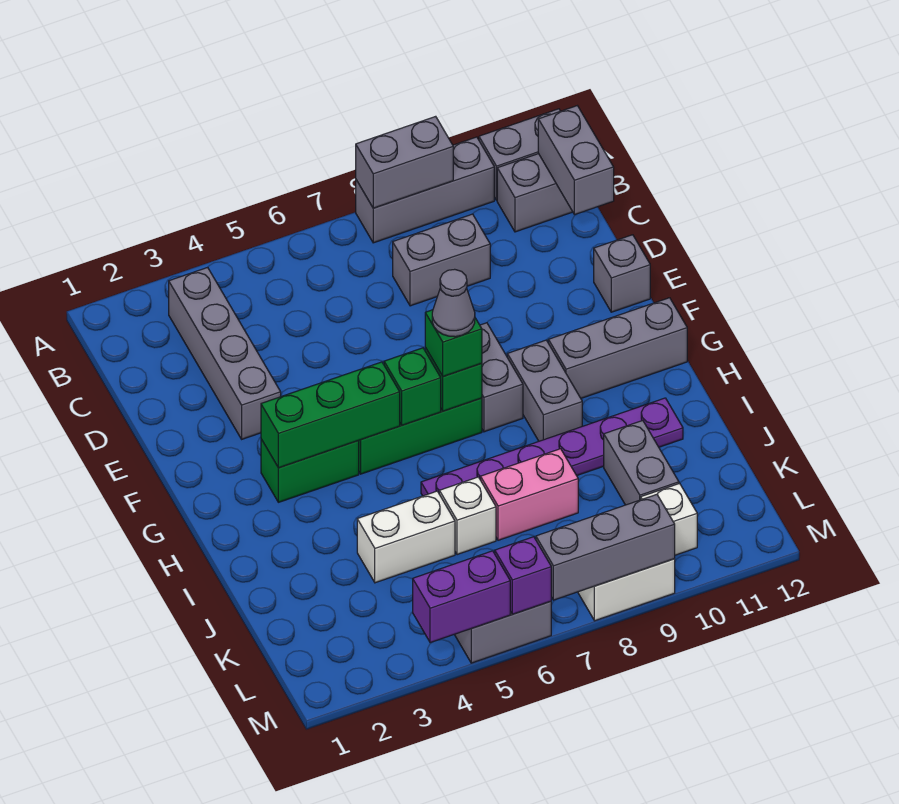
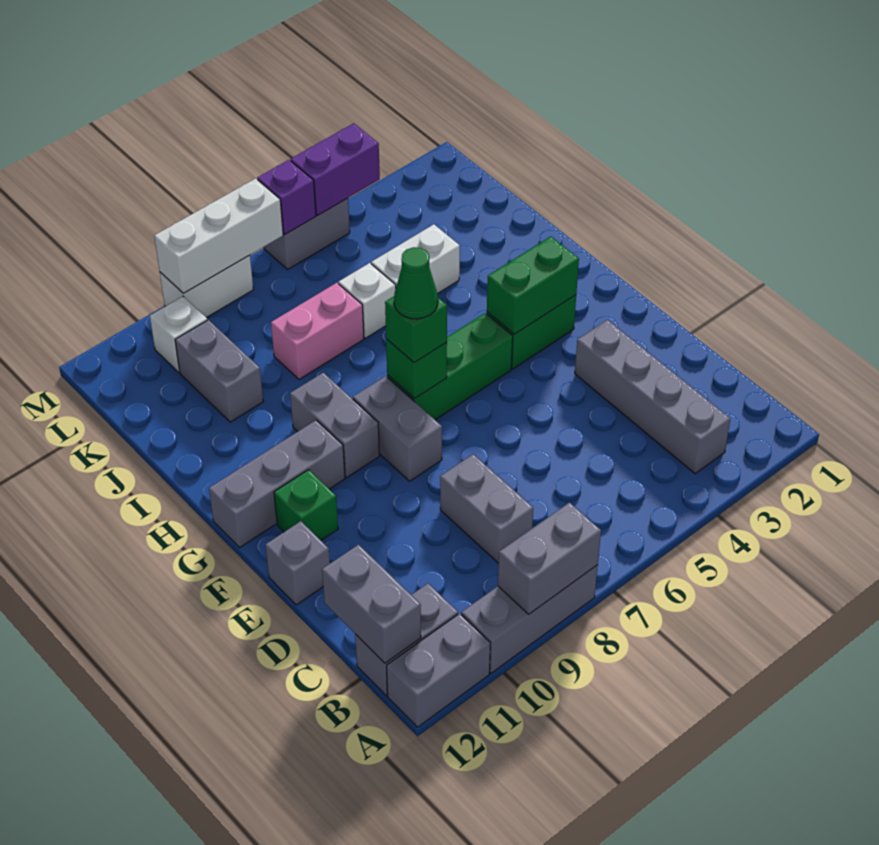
grey 1x2 brick [393,214,490,306] -> grey 1x2 brick turned to [440,454,533,563]
green 1x3 brick [261,362,400,468] -> green 1x2 brick [487,236,579,334]
green 1x1 brick [384,348,441,425] -> green 1x1 brick moved to [274,470,338,540]
grey 1x1 cone [432,269,475,337] -> green 1x1 cone [394,247,438,319]
purple 1x6 plate [421,398,683,496] -> none
grey 1x3 brick [536,494,675,600] -> white 1x3 brick [154,178,283,293]

